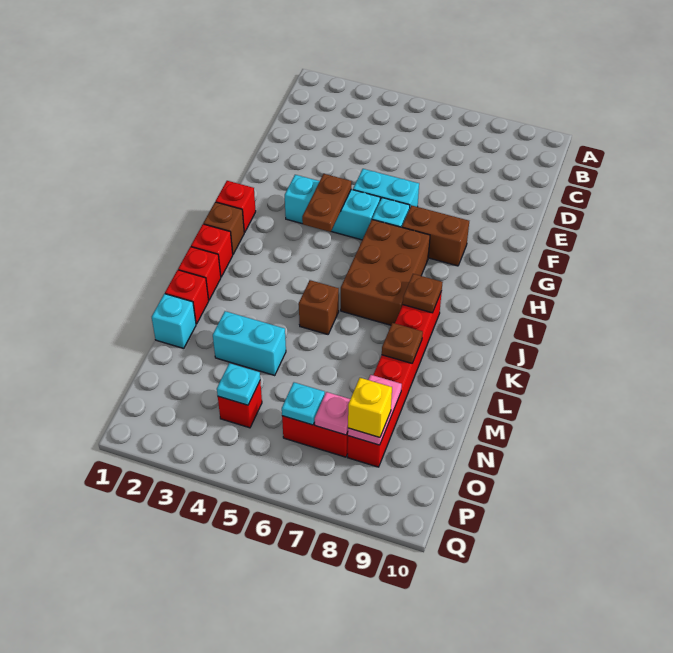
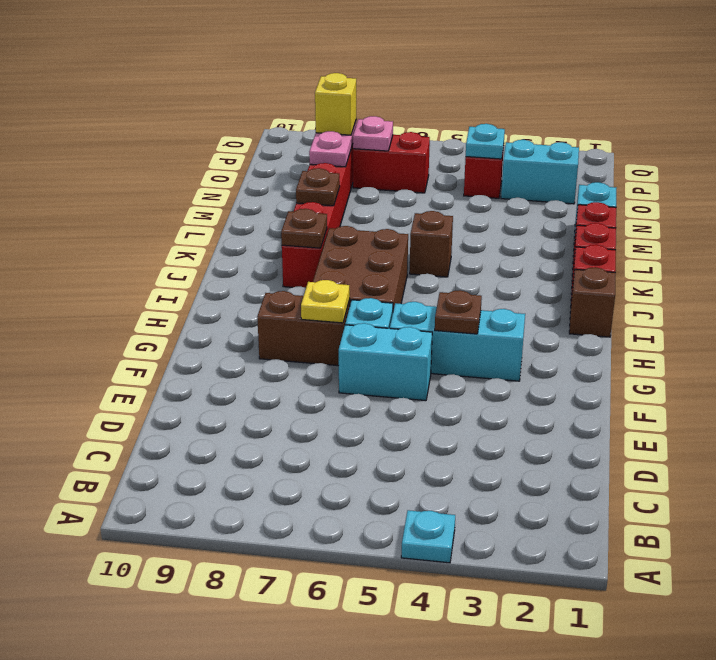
brown 1x2 plate [302,174,351,232] -> brown 1x1 plate [435,290,482,334]
none -> yellow 1x1 plate [301,280,350,323]
red 1x1 brick [216,181,256,233] -> none
cyan 1x2 brick [213,311,286,375] -> cyan 1x2 brick moved to [501,140,579,204]
cyan 1x1 plate [282,382,325,425] -> cyan 1x1 plate moved to [401,510,455,563]

